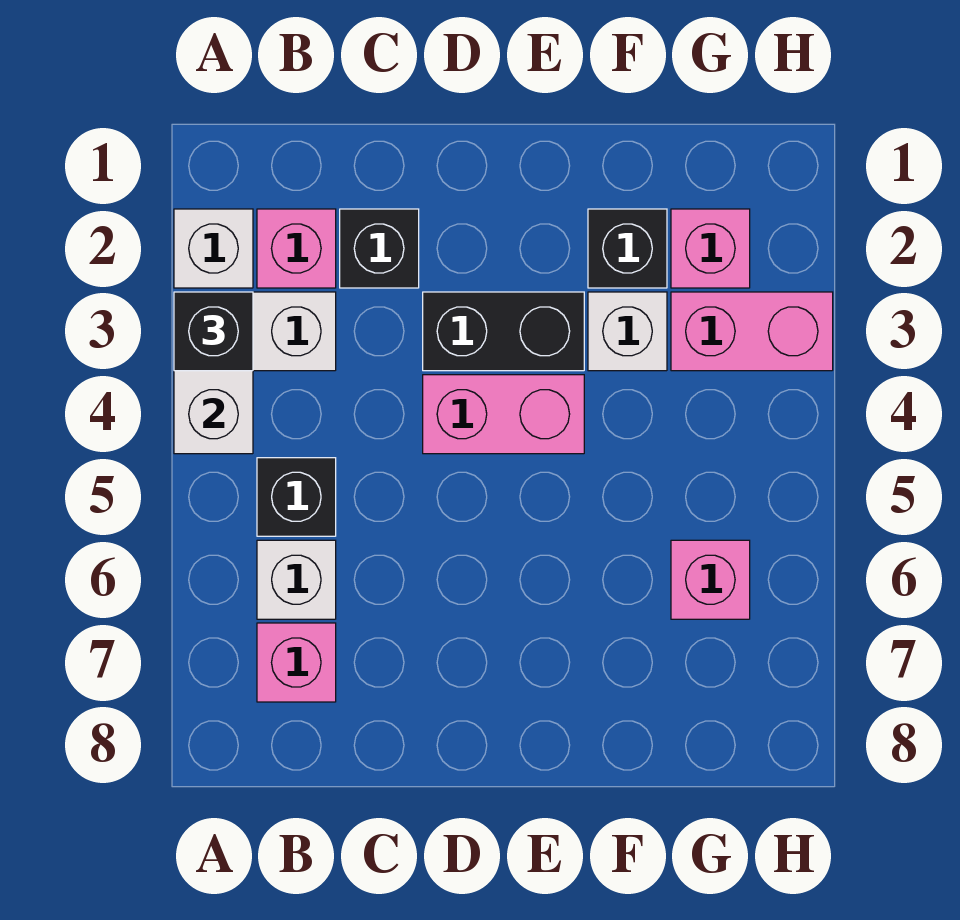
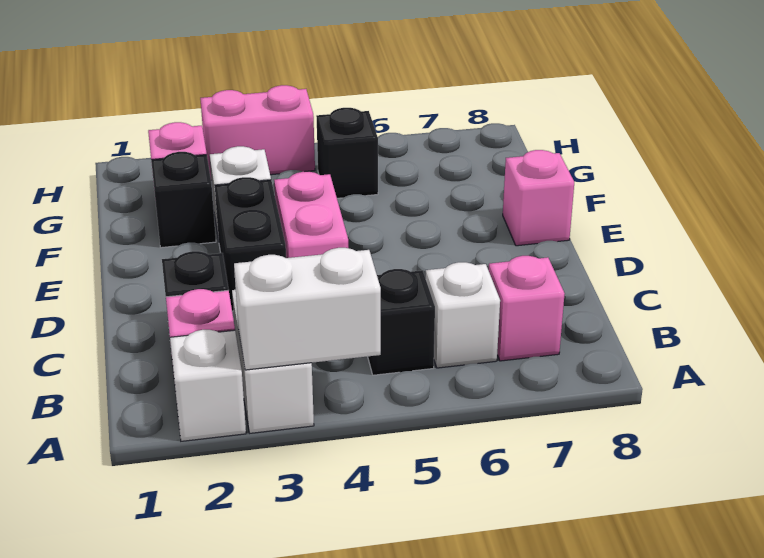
black 1x1 brick [174,292,253,371] -> black 1x1 brick moved to [316,108,378,198]
pink 1x2 brick [671,292,833,371] -> pink 1x2 brick turned to [200,85,315,180]
pink 1x1 brick [671,540,750,619] -> pink 1x1 brick moved to [503,150,574,246]

